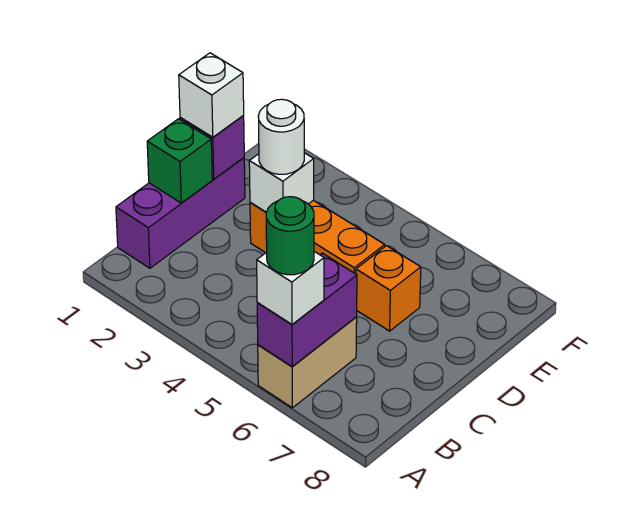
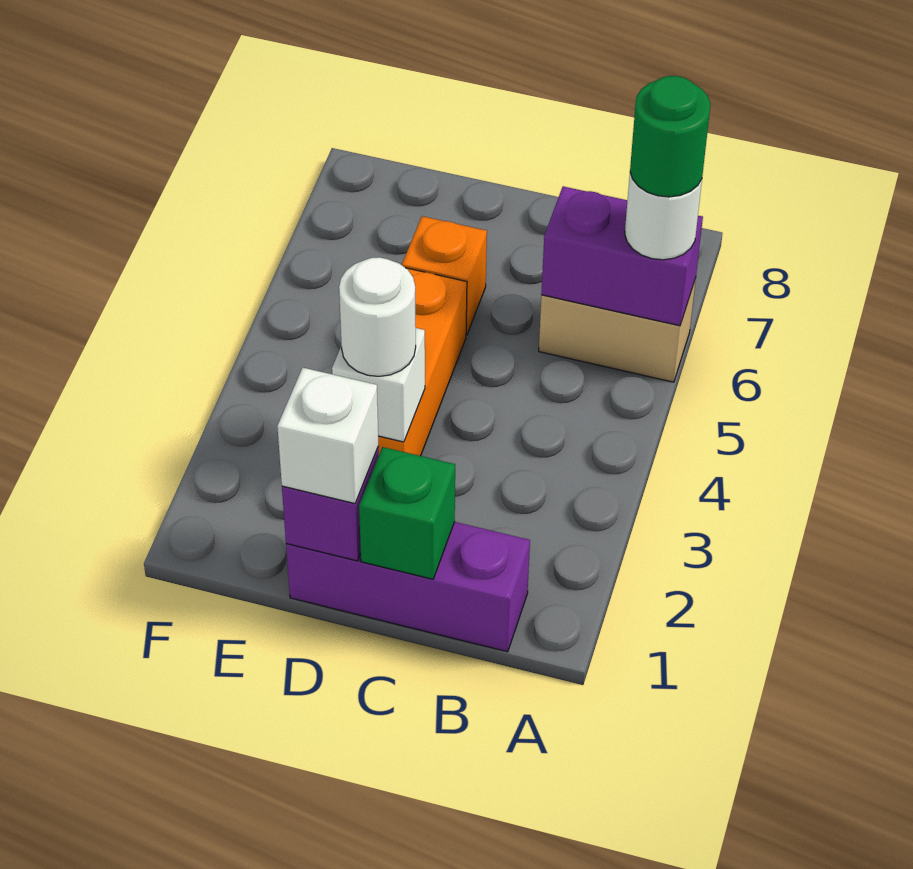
white 1x1 brick [257,252,324,324] -> white 1x1 round brick [625,173,702,260]

